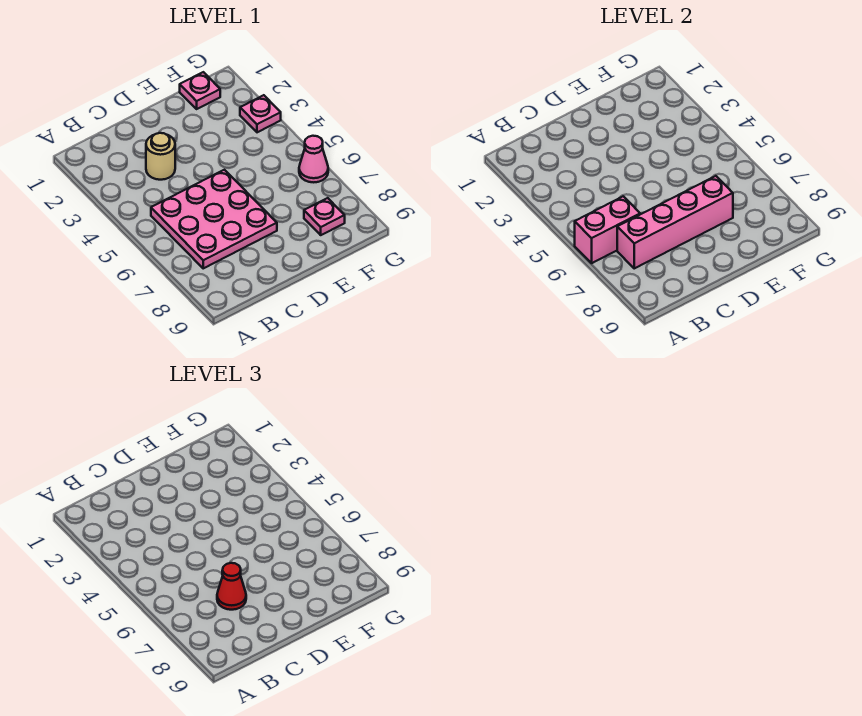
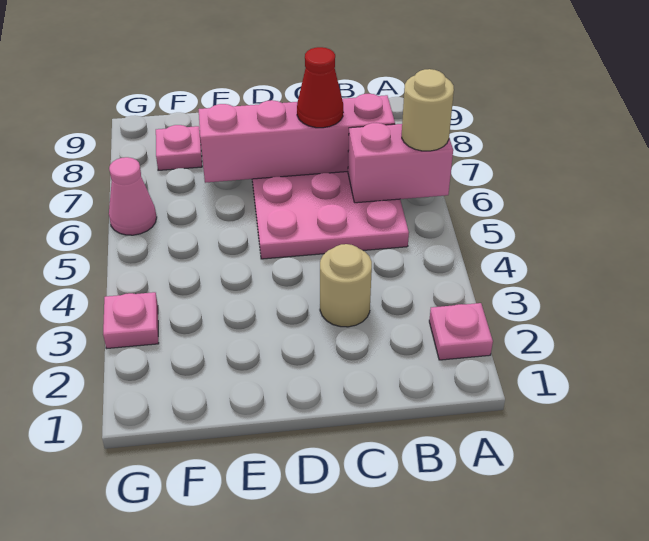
none -> tan 1x1 round brick [402,69,454,151]
pink 1x1 plate [180,72,220,109] -> pink 1x1 plate moved to [429,303,493,360]

